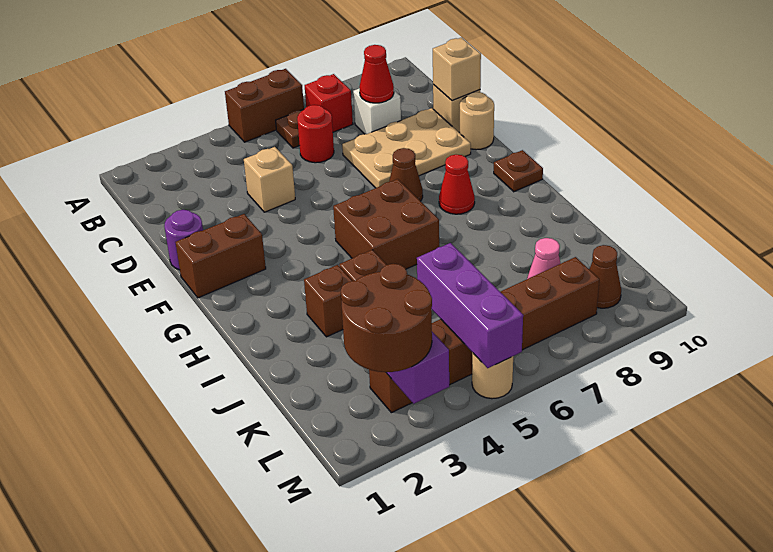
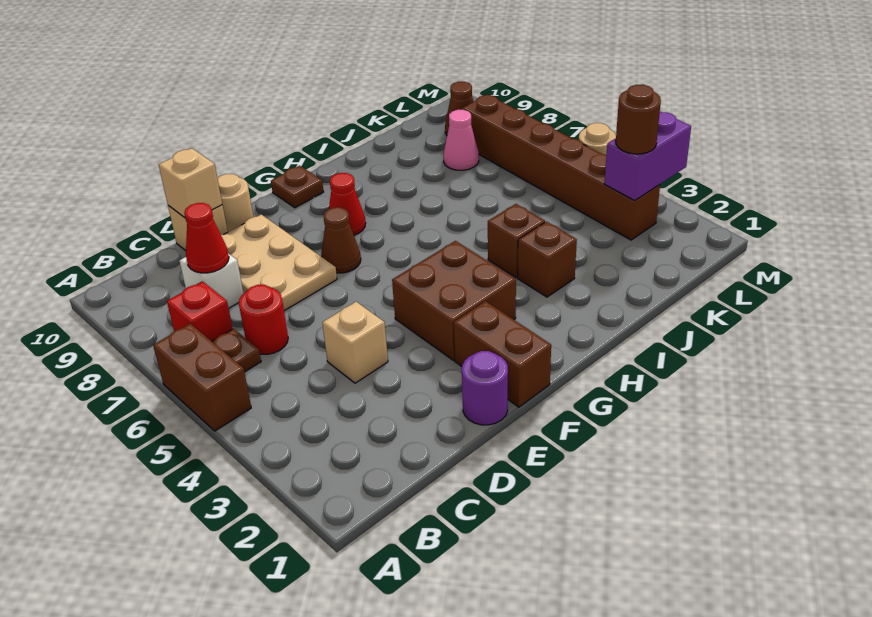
brown 2x2 brick [333,179,439,269] -> brown 2x2 brick moved to [392,241,516,360]
purple 1x3 brick [417,243,523,368] -> none
brown 2x2 round brick [341,264,432,372] -> brown 1x1 round brick [616,84,661,154]

